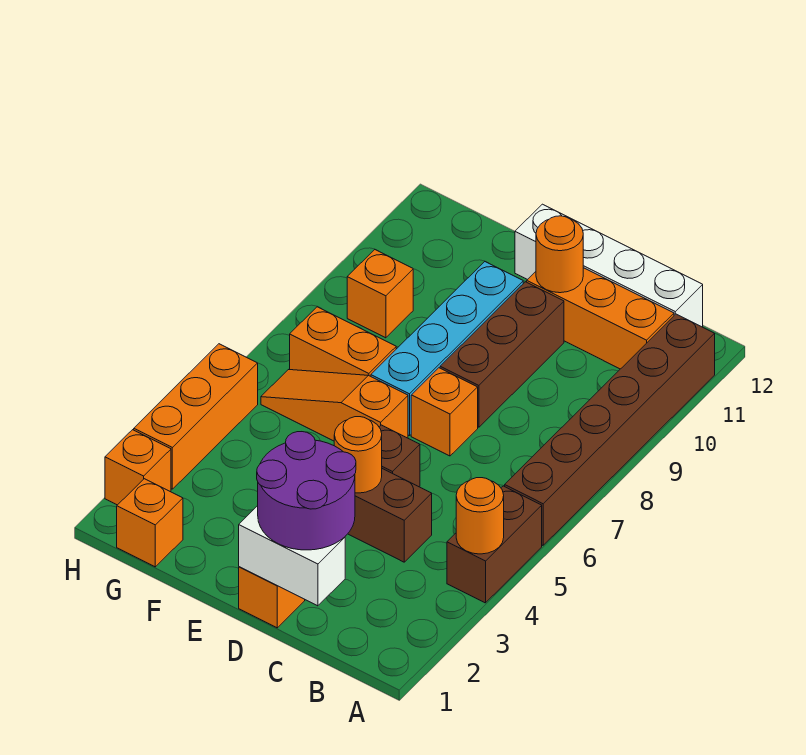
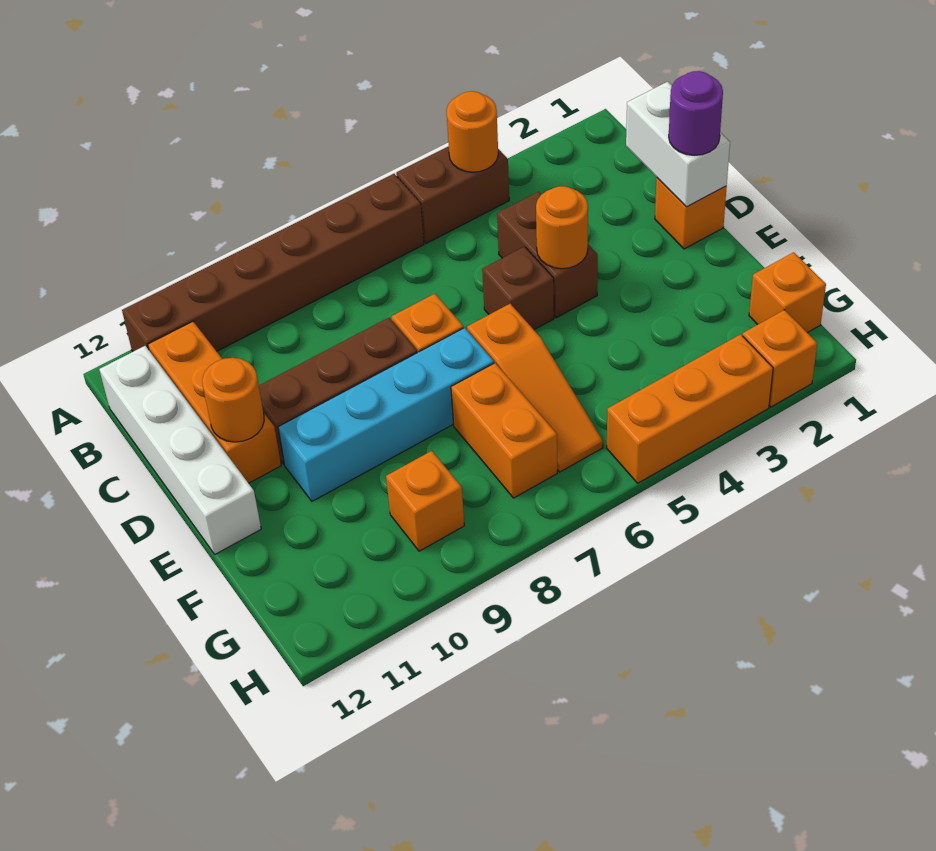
purple 2x2 round brick [257,432,356,550] -> purple 1x1 round brick [669,71,723,155]

